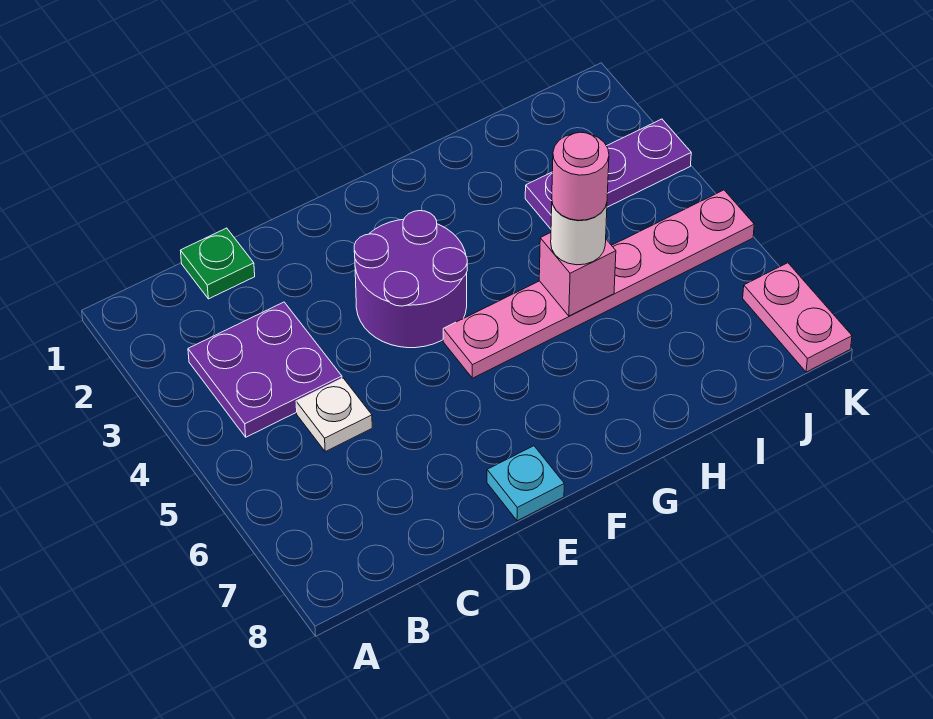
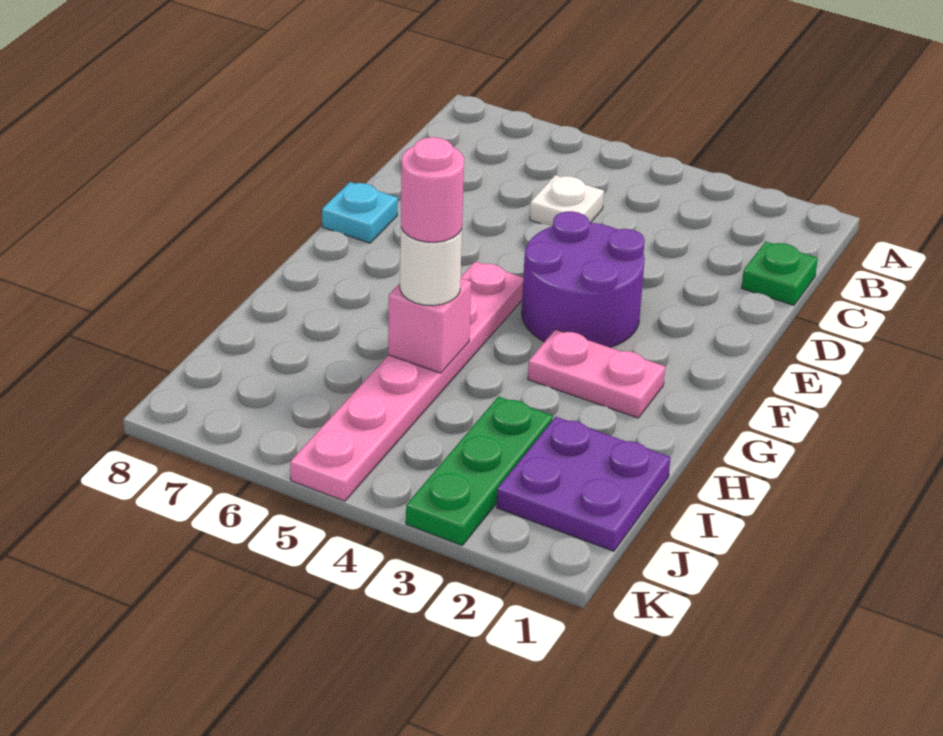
purple 2x2 plate [188,302,342,437] -> purple 2x2 plate moved to [497,417,671,551]
purple 1x3 plate [525,119,691,229] -> green 1x3 plate [406,397,553,545]
pink 1x2 plate [743,263,852,372] -> pink 1x2 plate moved to [528,329,665,418]

